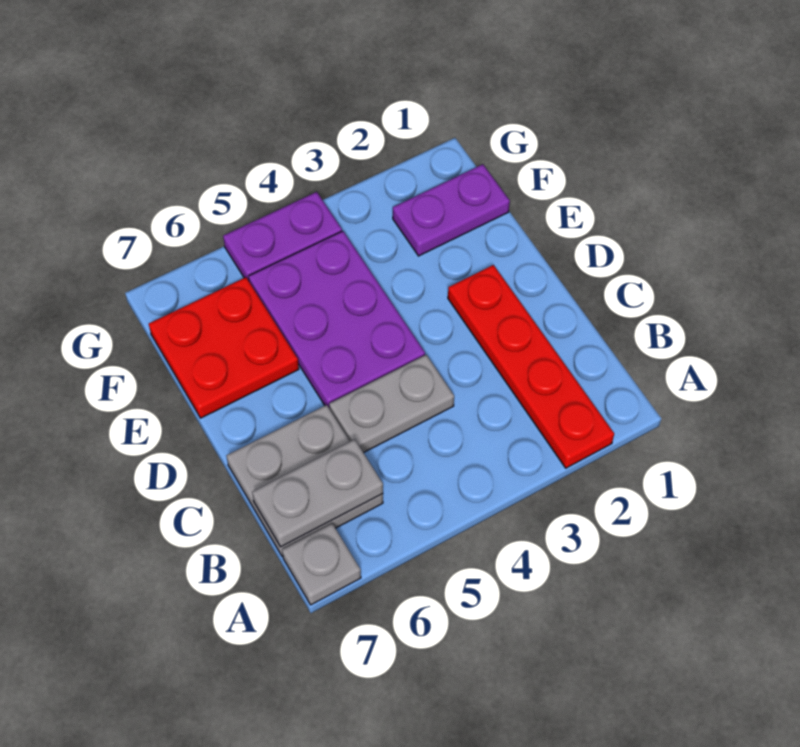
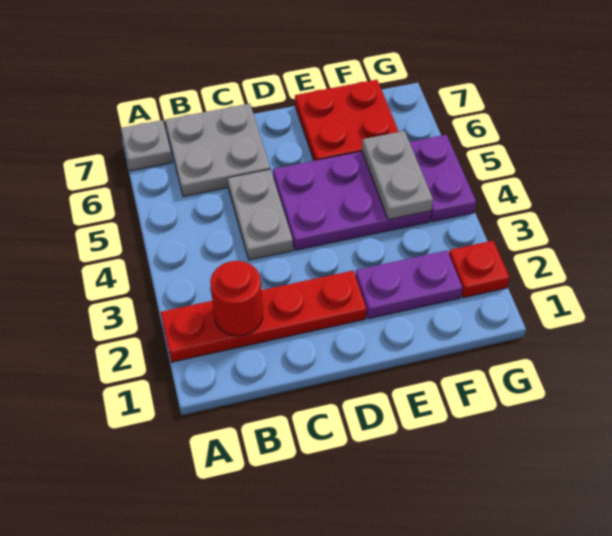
none -> red 1x1 round brick [210,261,263,336]
grey 1x2 plate [252,439,383,547] -> grey 1x2 plate moved to [362,131,433,220]
purple 1x2 plate [393,164,510,256] -> purple 1x2 plate turned to [355,250,463,319]
none -> red 1x1 plate [449,241,510,298]

